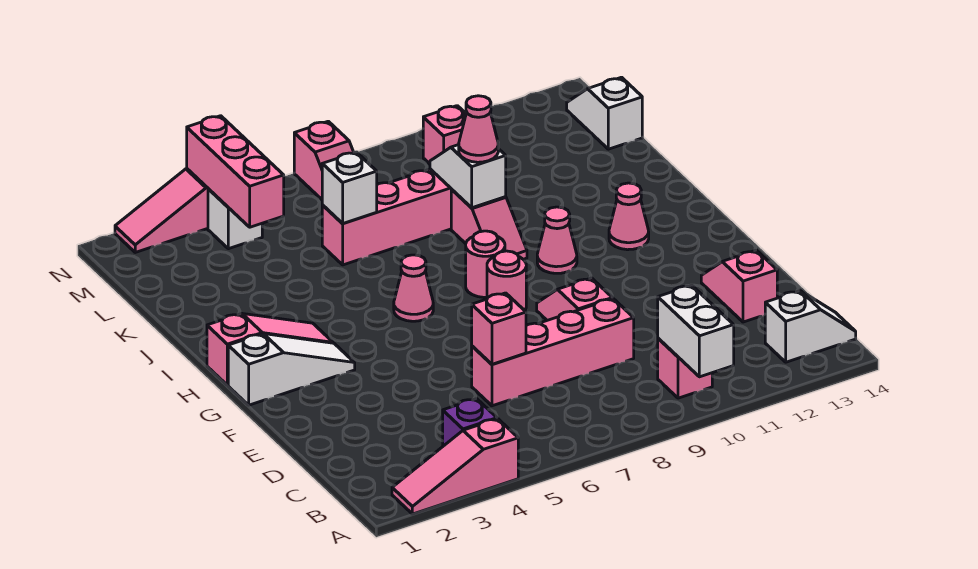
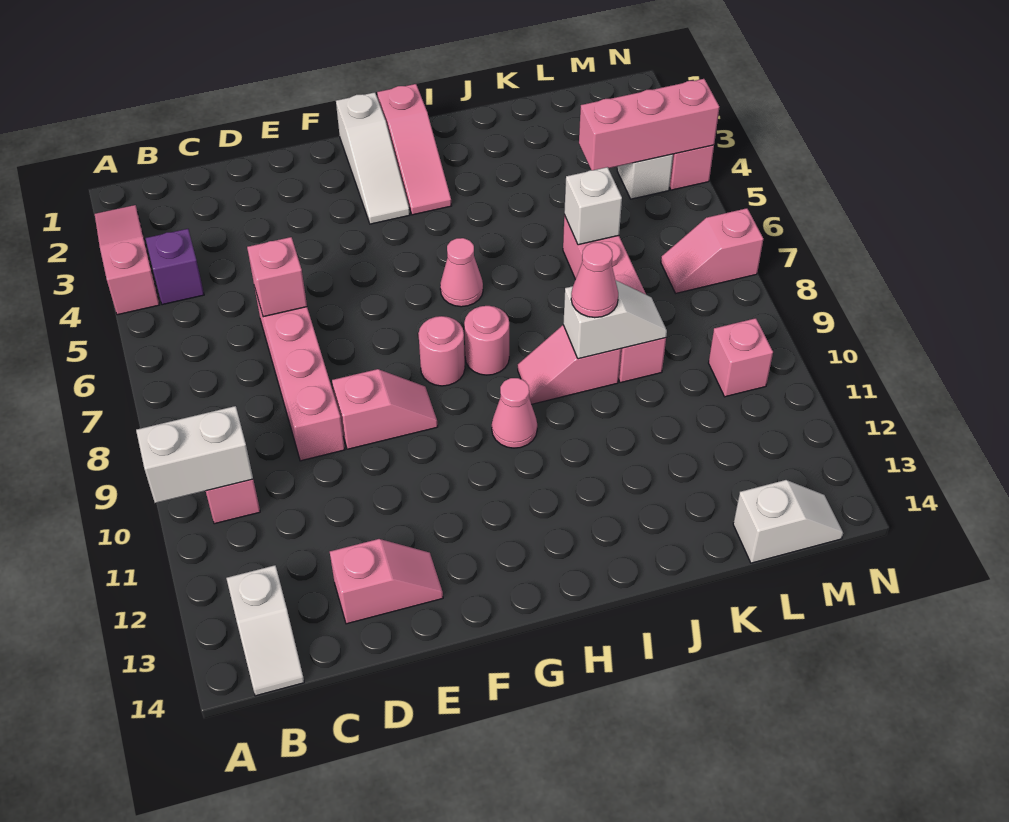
pink 1x1 cone [609,183,649,250] -> none

